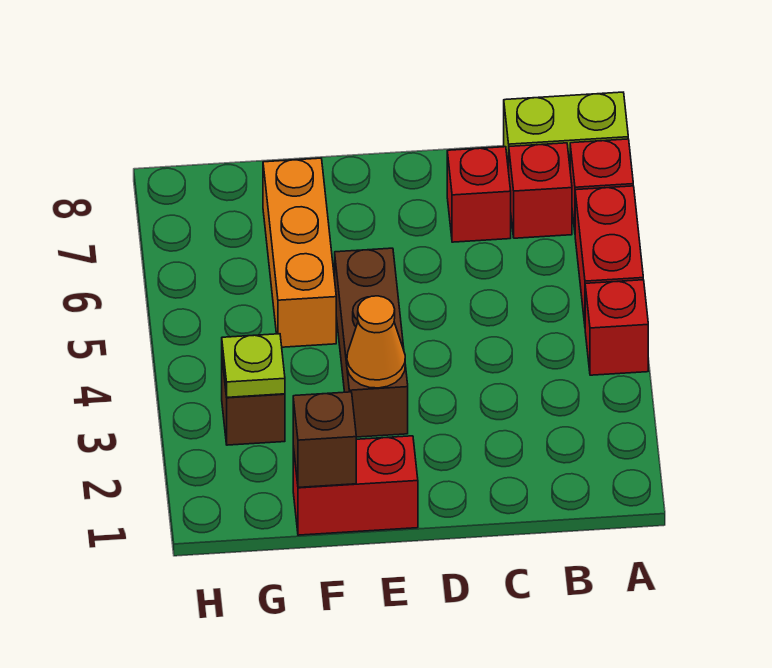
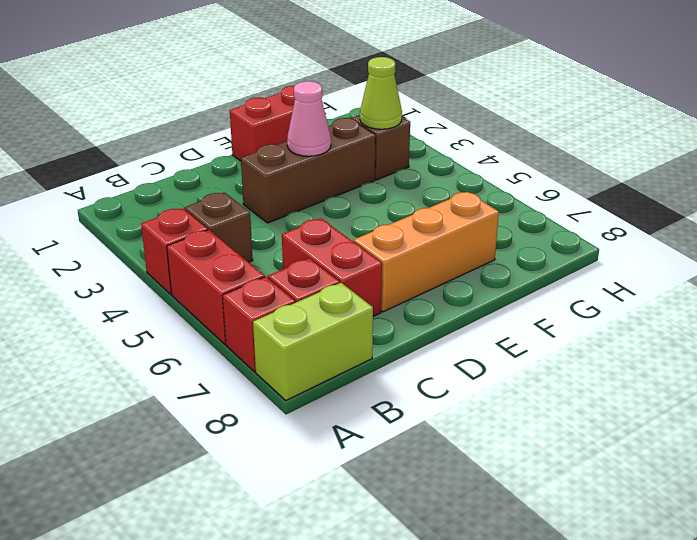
red 1x1 brick [447,147,511,242] -> red 1x2 brick [282,219,382,316]
brown 1x3 brick [335,248,408,437] -> brown 1x3 brick turned to [241,118,376,223]
orange 1x1 cone [347,296,405,388] -> pink 1x1 cone [287,81,331,156]
brown 1x1 brick [293,392,356,487] -> brown 1x1 brick moved to [184,192,253,262]
orange 1x3 brick [263,158,336,347] -> orange 1x3 brick turned to [353,192,499,312]
lime 1x1 plate [222,334,285,397] -> lime 1x1 cone [360,57,402,129]

